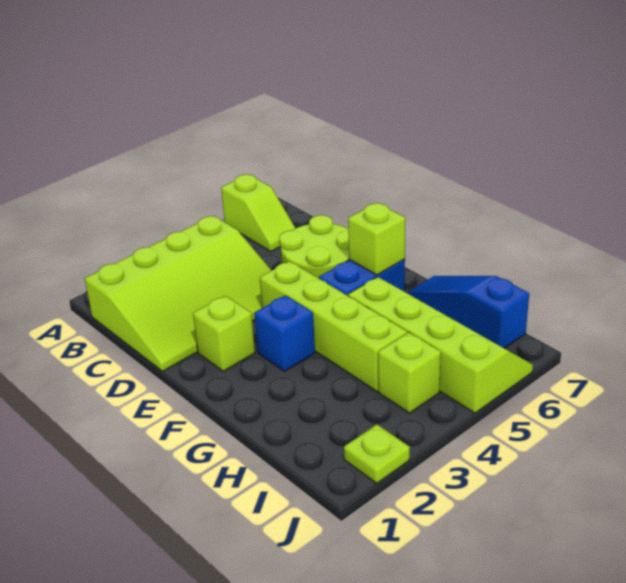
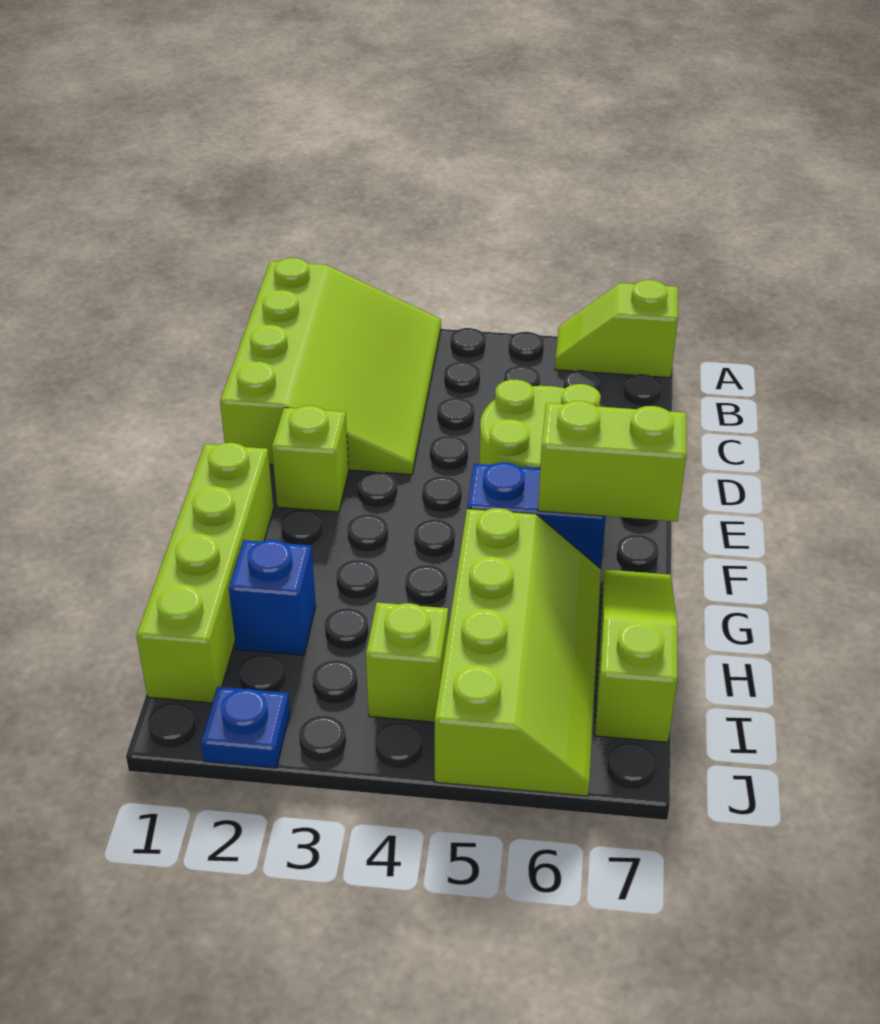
lime 1x2 slope [221,175,296,251] -> lime 1x2 slope turned to [555,280,678,378]
lime 3x4 slope [85,216,272,371] -> lime 3x4 slope turned to [220,258,441,475]
lime 1x4 brick [260,261,407,392] -> lime 1x4 brick moved to [136,443,273,703]
blue 1x1 brick [254,295,315,371] -> blue 1x1 brick moved to [229,540,316,655]
lime 1x1 brick [348,203,405,275] -> lime 1x2 brick [538,401,686,522]
blue 1x3 slope [407,276,529,348] -> lime 1x3 slope [595,570,677,742]
lime 1x1 plate [344,424,410,483] -> blue 1x1 plate [201,687,290,768]

